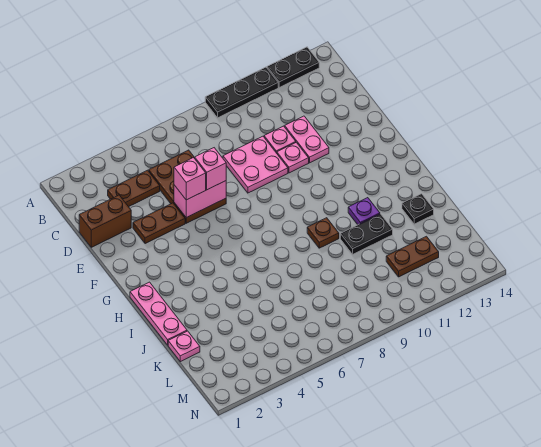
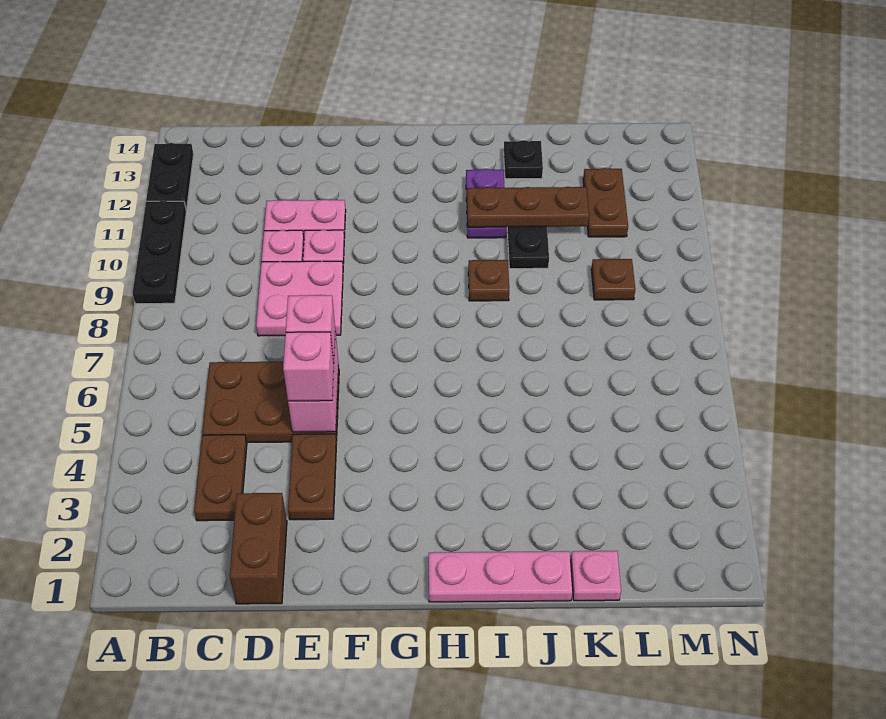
purple 1x1 plate [348,198,380,225] -> purple 1x2 plate [466,169,506,238]
none -> brown 1x3 plate [467,187,589,227]
none -> brown 1x1 plate [591,259,635,300]

